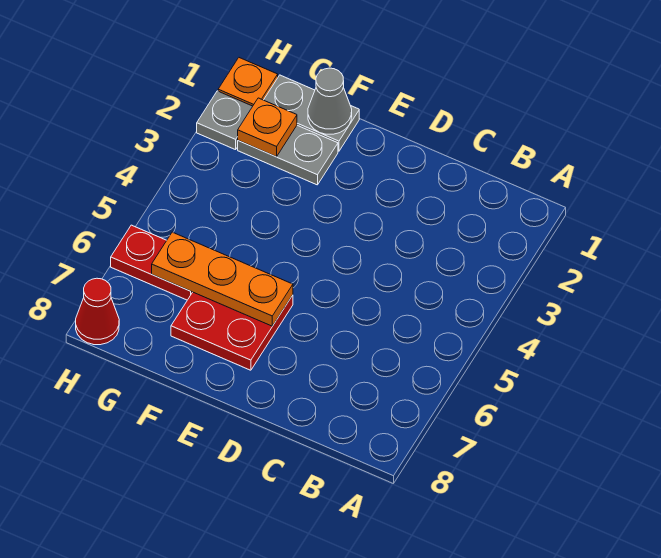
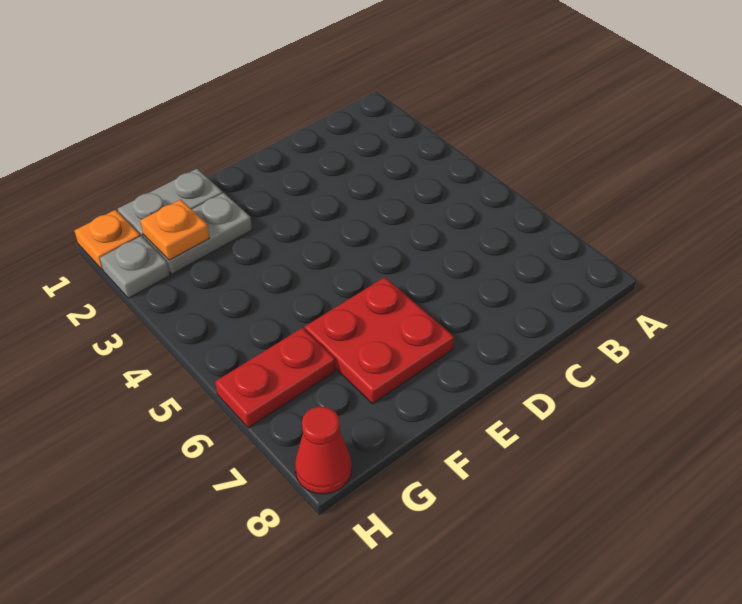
orange 1x3 plate [152,232,293,326] -> none
grey 1x1 cone [308,68,352,134] -> none

